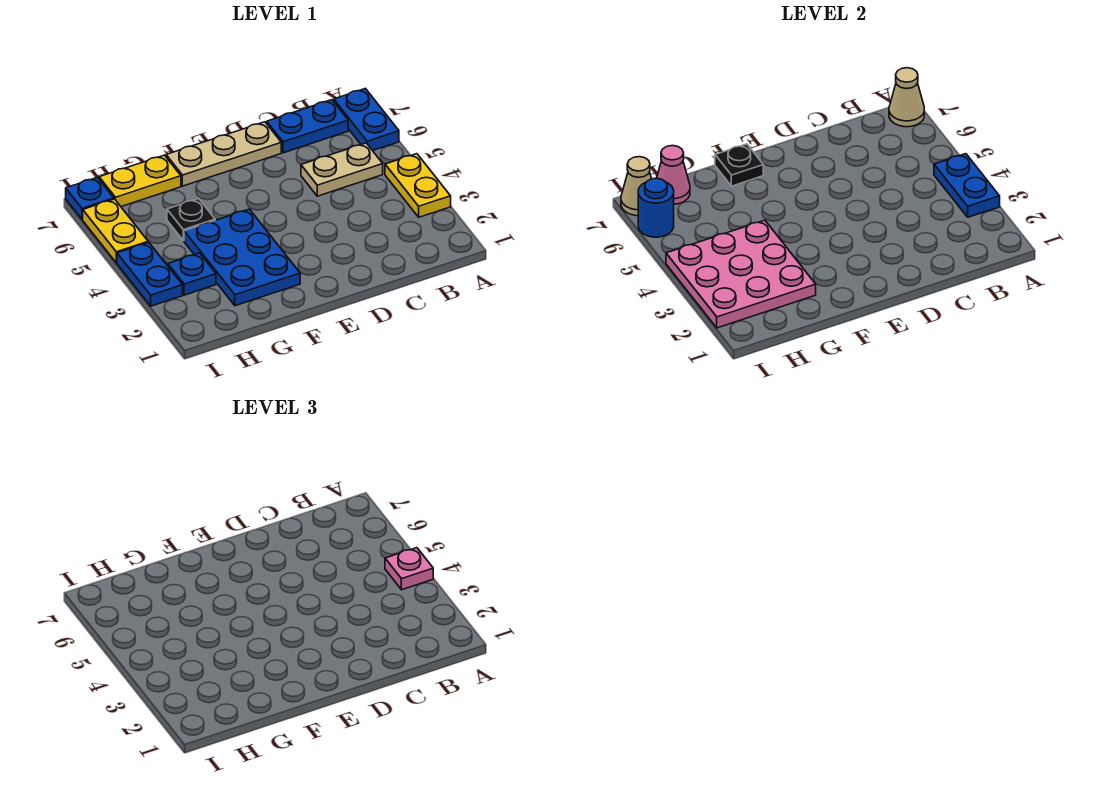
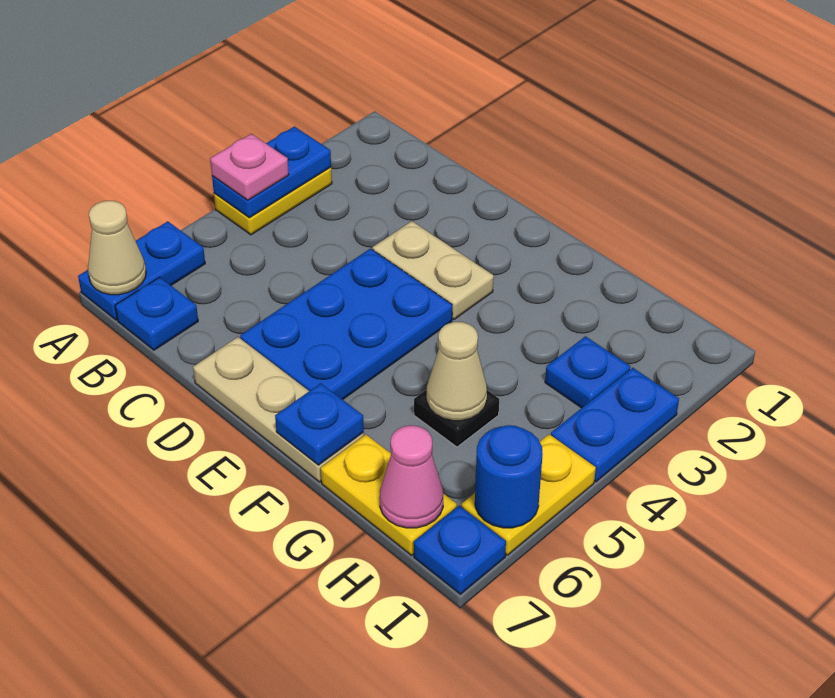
tan 1x2 plate [301,143,383,196] -> tan 1x2 plate moved to [372,221,494,319]
blue 1x2 plate [267,100,348,153] -> blue 1x1 plate [115,277,198,350]
blue 2x3 plate [184,209,300,306] -> blue 2x3 plate moved to [240,249,452,400]
black 1x1 plate [715,144,763,186] -> blue 1x1 plate [275,383,364,465]
pink 3x3 plate [666,220,816,328] -> none
tan 1x1 cone [621,157,651,216] -> tan 1x1 cone moved to [427,322,487,421]

